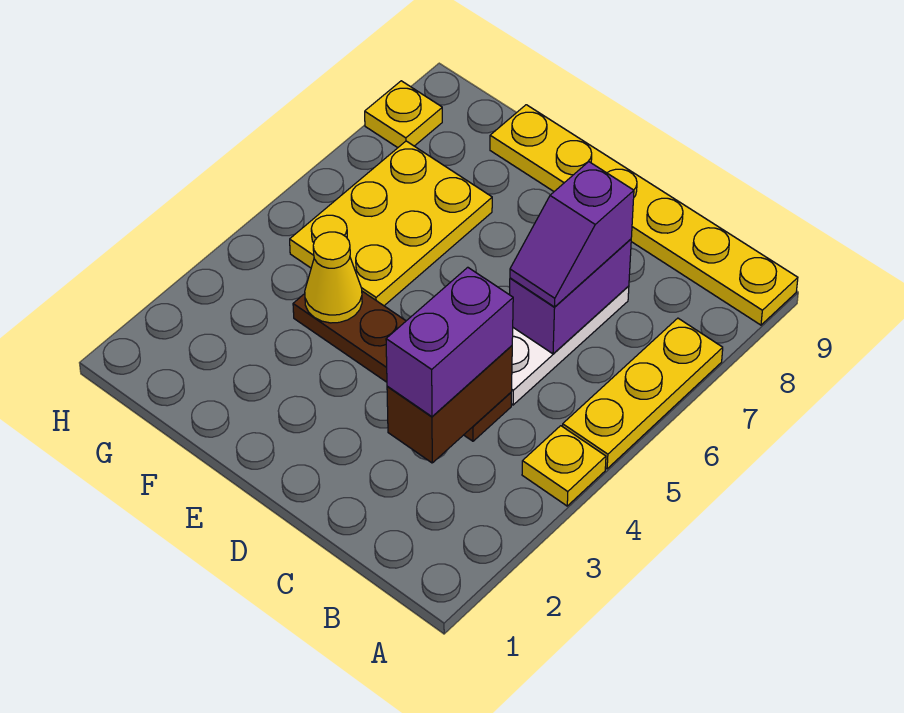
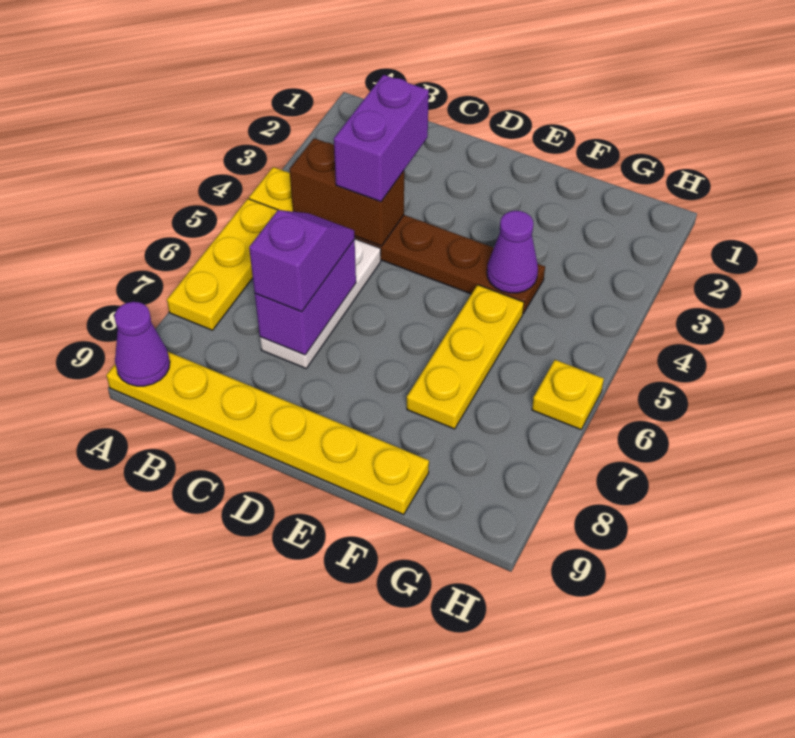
none -> purple 1x1 cone [115,302,170,386]
brown 1x2 brick [387,346,512,463] -> brown 1x2 brick turned to [289,138,404,246]
yellow 1x1 cone [305,232,362,323] -> purple 1x1 cone [487,211,538,293]
yellow 2x3 plate [290,141,492,306] -> yellow 1x3 plate [407,285,524,429]
yellow 1x1 plate [365,81,442,148] -> yellow 1x1 plate moved to [532,360,604,430]

